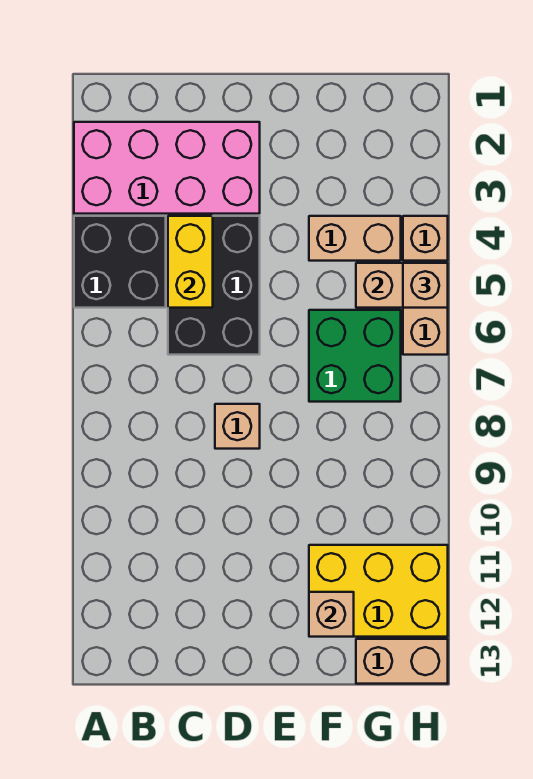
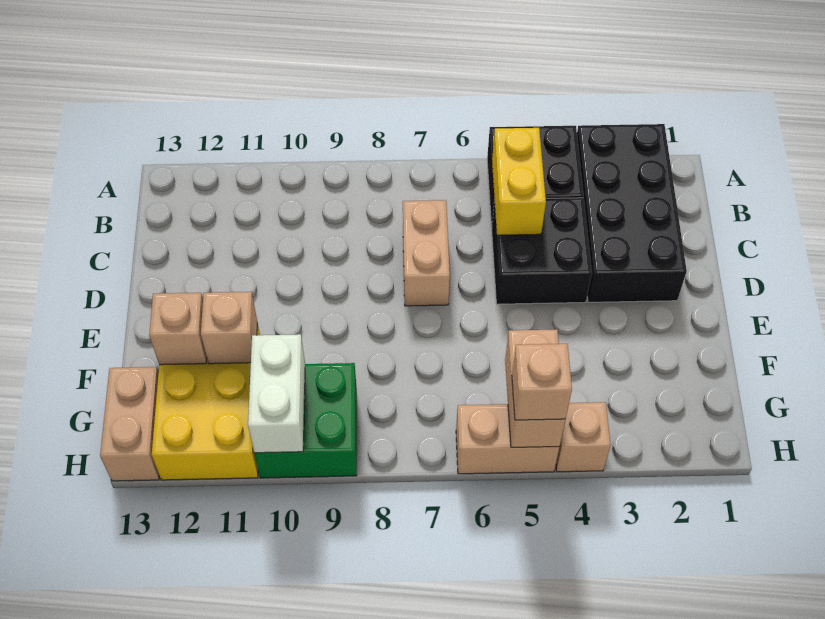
pink 2x4 brick [74,122,260,214] -> black 2x4 brick [577,124,687,302]
black 2x3 brick [168,216,260,355] -> black 2x2 brick [492,198,592,304]
yellow 1x2 brick [168,216,213,308] -> yellow 1x2 brick turned to [492,128,546,235]
tan 1x1 brick [215,404,260,449] -> tan 1x1 brick moved to [201,292,257,364]
tan 1x2 brick [309,216,401,261] -> tan 1x2 brick moved to [403,200,450,306]
green 2x2 brick [309,310,401,402] -> green 2x2 brick moved to [255,363,357,478]
none -> white 1x2 brick [248,334,305,453]

